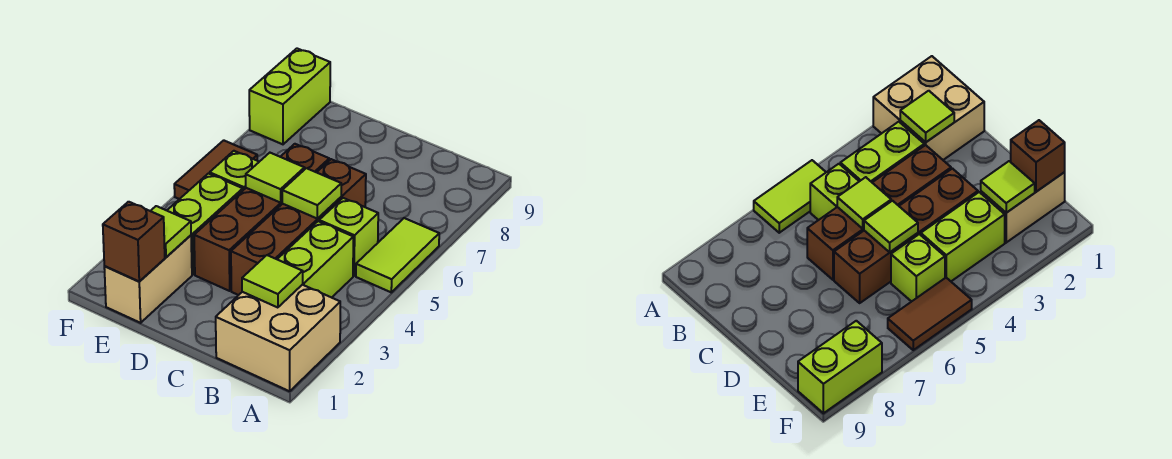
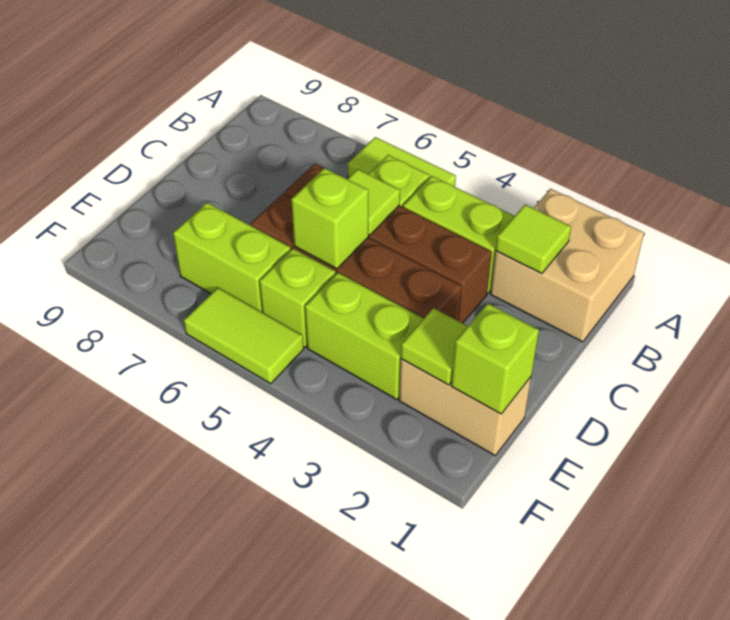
lime 1x1 tile [246,153,305,203] -> lime 1x1 brick [291,168,368,269]
brown 1x1 brick [103,202,165,282] -> lime 1x1 brick [451,303,539,414]
brown 1x2 tile [174,140,257,199] -> lime 1x2 tile [184,288,304,384]
lime 1x2 brick [249,49,330,144] -> lime 1x2 brick moved to [173,203,291,313]

